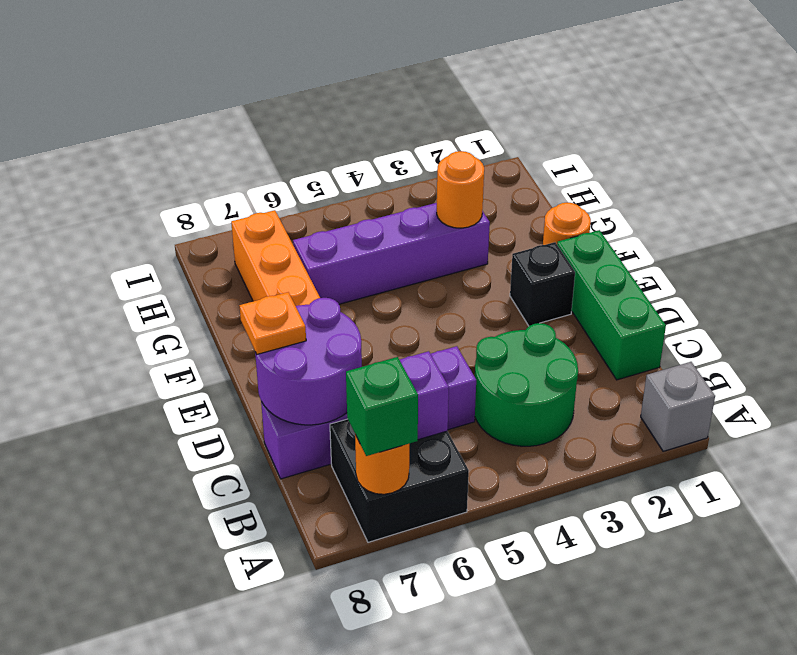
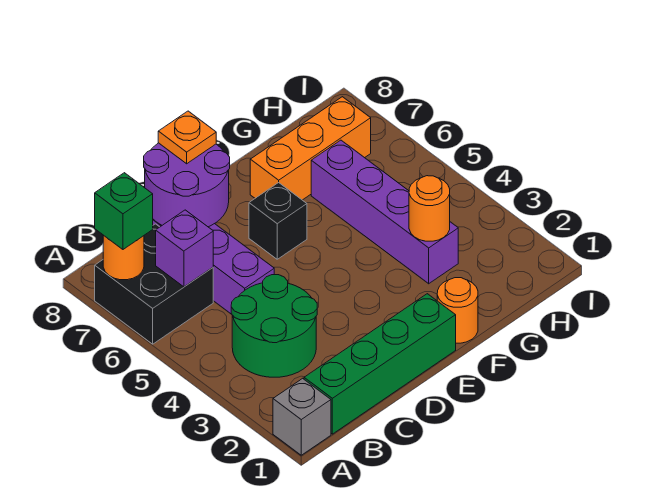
green 1x3 brick [557,230,666,380] -> green 1x4 brick [304,294,456,434]
black 1x1 brick [510,242,575,326] -> black 1x1 brick moved to [249,183,307,259]

